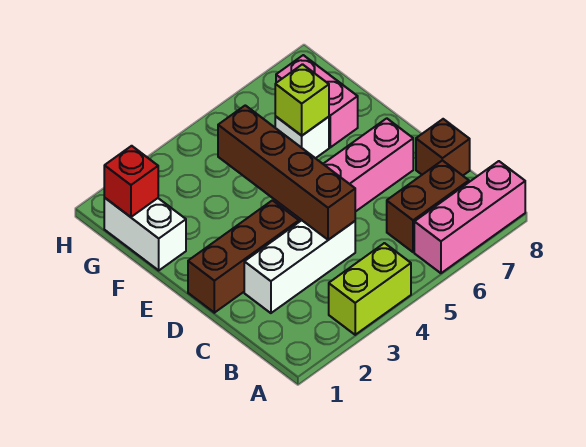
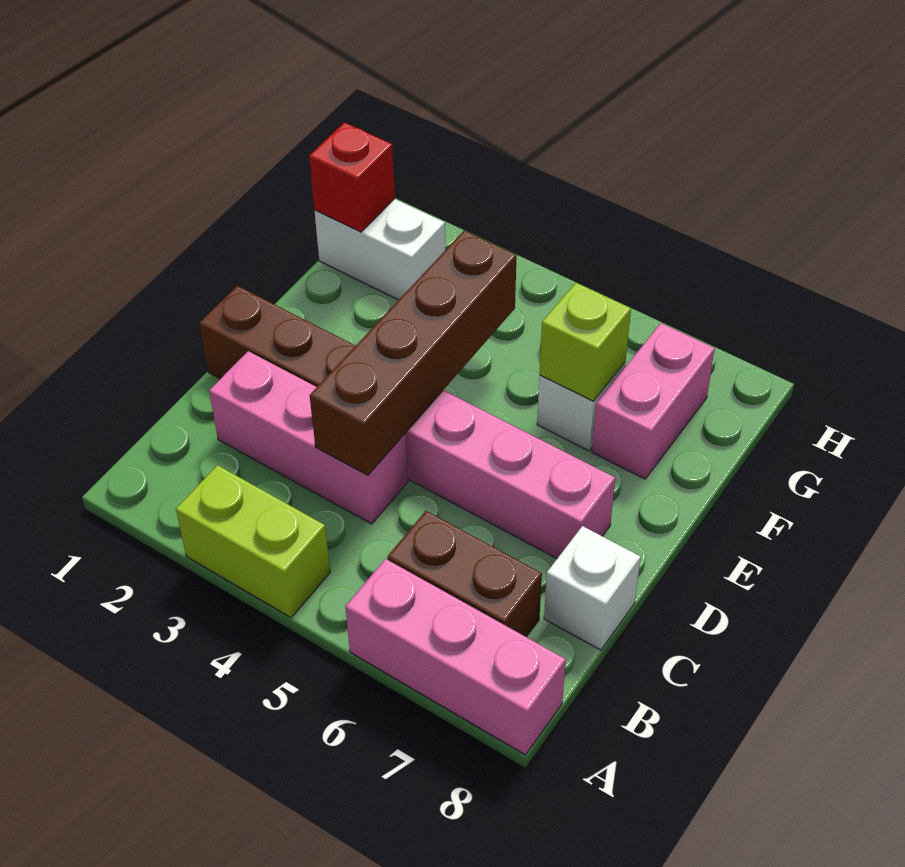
white 1x3 brick [244,220,355,313] -> pink 1x3 brick [209,351,408,524]
brown 1x1 brick [416,119,470,175] -> white 1x1 brick [544,526,641,650]
white 1x2 brick [104,198,186,270] -> white 1x2 brick turned to [315,199,445,300]

